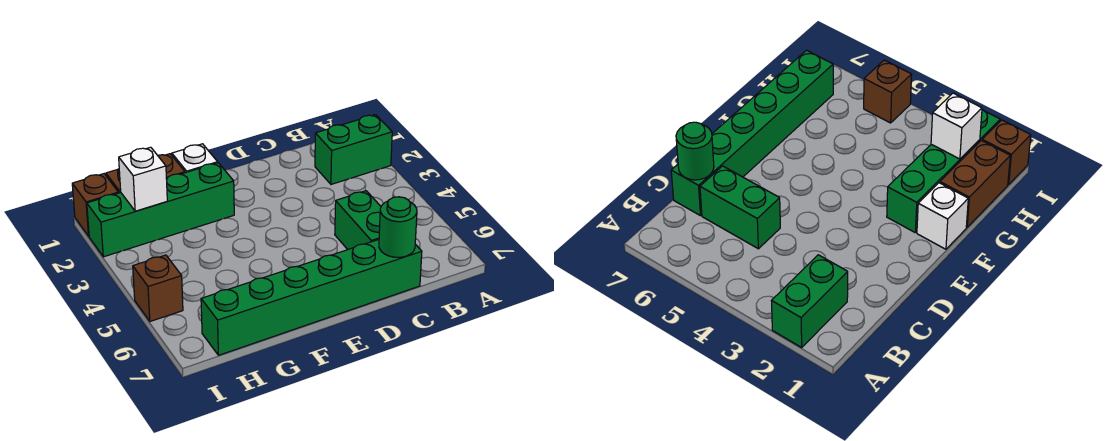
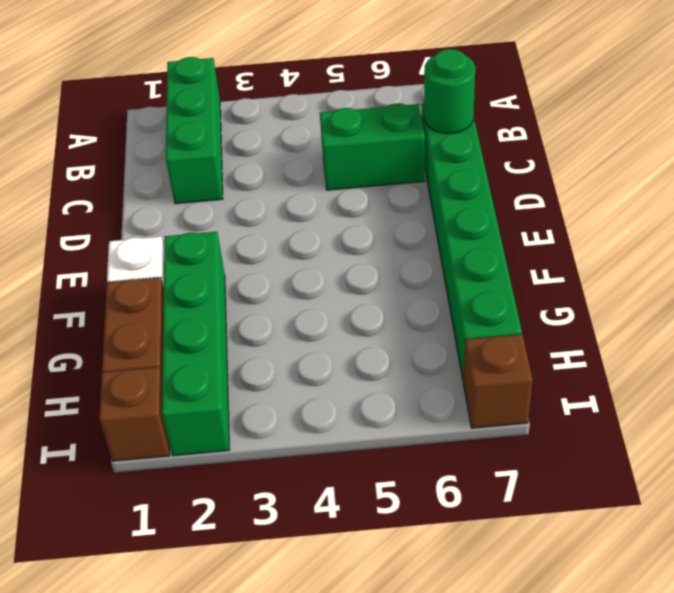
green 1x2 brick [315,115,392,184] -> green 1x3 brick [166,57,223,204]
white 1x1 brick [119,147,167,211] -> none
brown 1x1 brick [133,255,183,321] -> brown 1x1 brick moved to [463,334,533,428]

